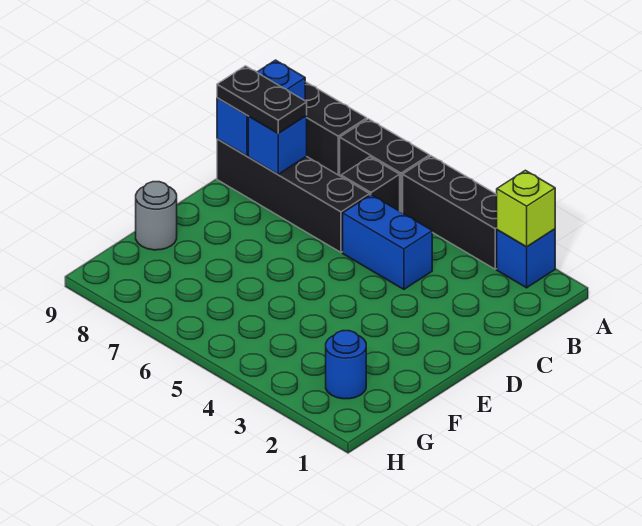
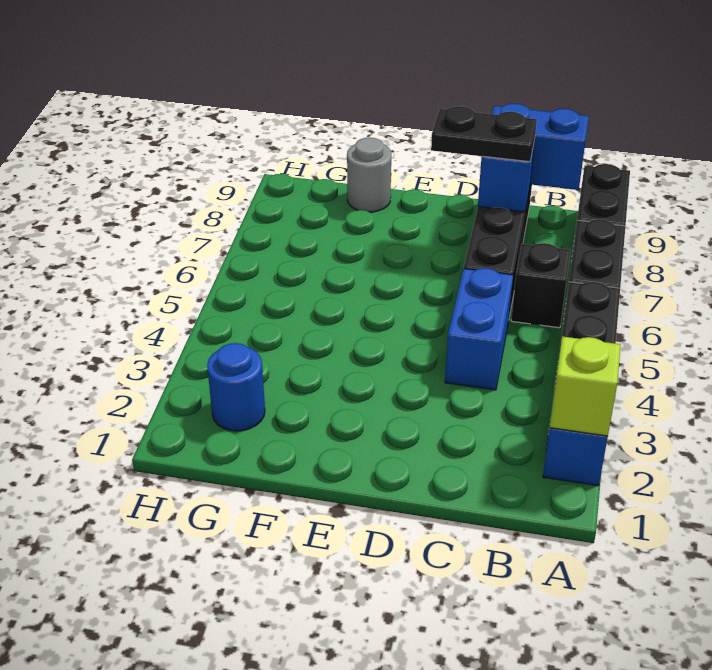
black 1x2 plate [217,66,307,133] -> black 1x2 plate turned to [431,106,537,162]

